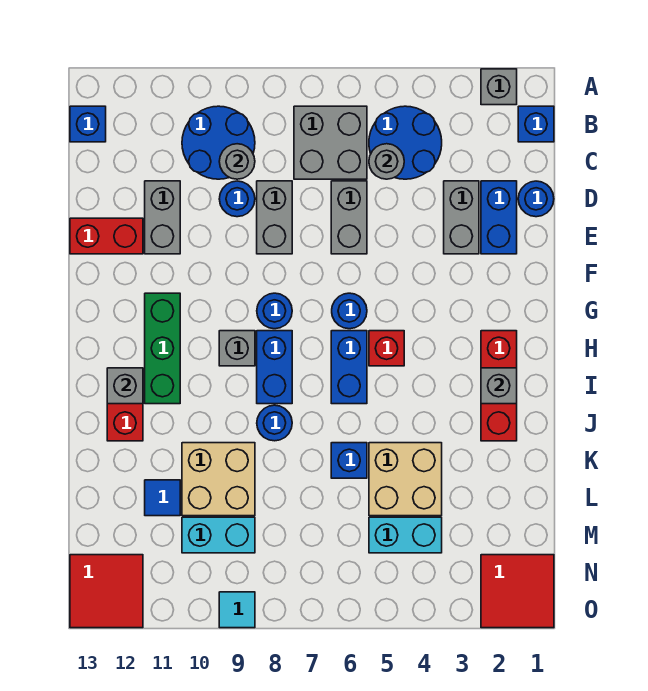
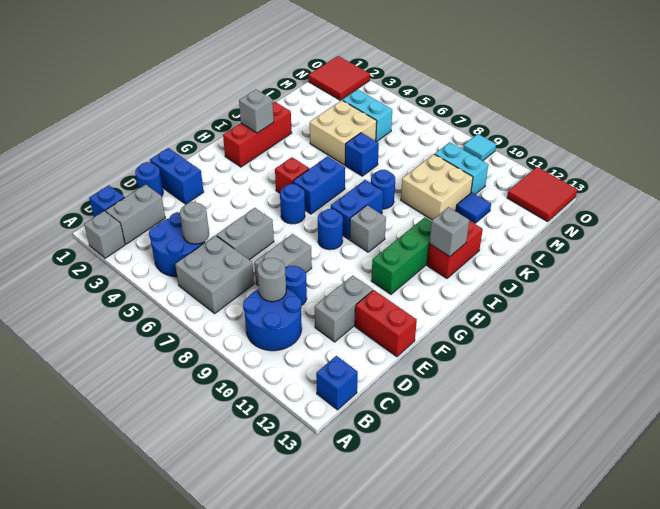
blue 1x2 brick [481,181,517,254] -> blue 1x2 brick turned to [150,148,204,204]
grey 1x2 brick [444,181,479,254] -> grey 1x2 brick moved to [106,184,165,244]

